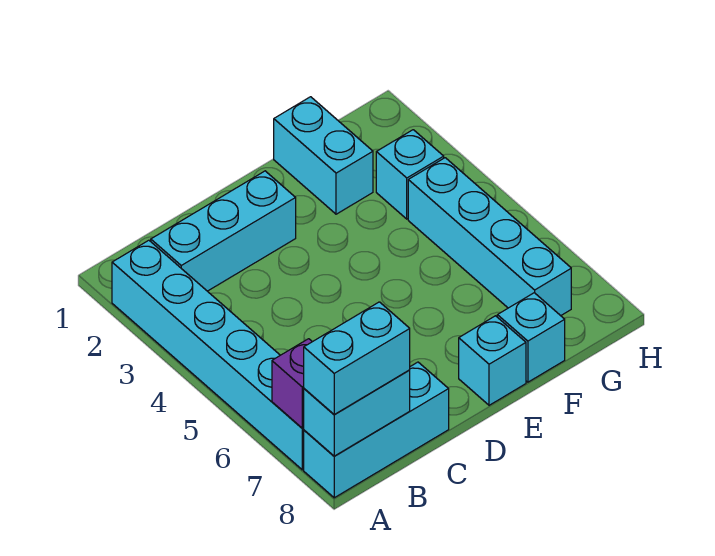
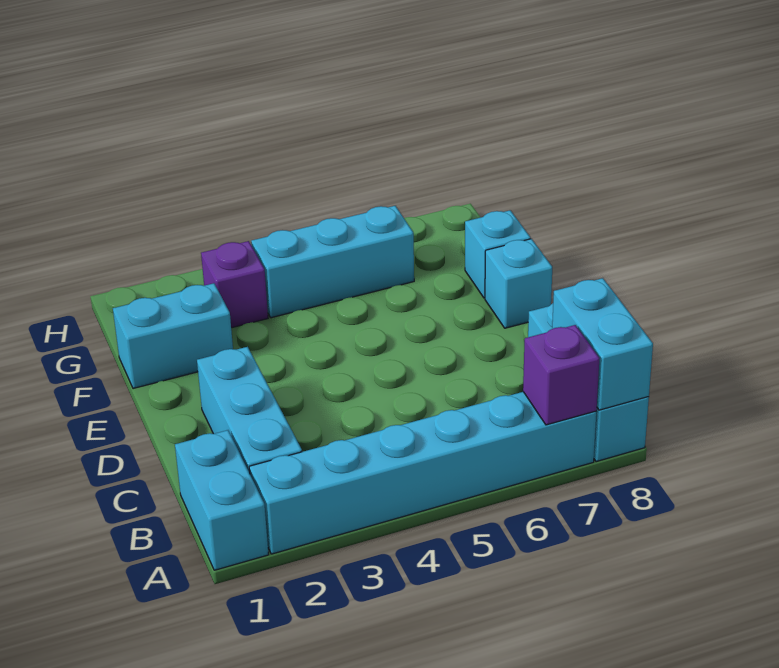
cyan 1x2 brick [304,302,410,415] -> cyan 1x2 brick moved to [175,430,269,570]
cyan 1x1 brick [376,130,444,219] -> purple 1x1 brick [201,241,268,328]
cyan 1x4 brick [408,158,571,316] -> cyan 1x3 brick [251,206,414,318]

